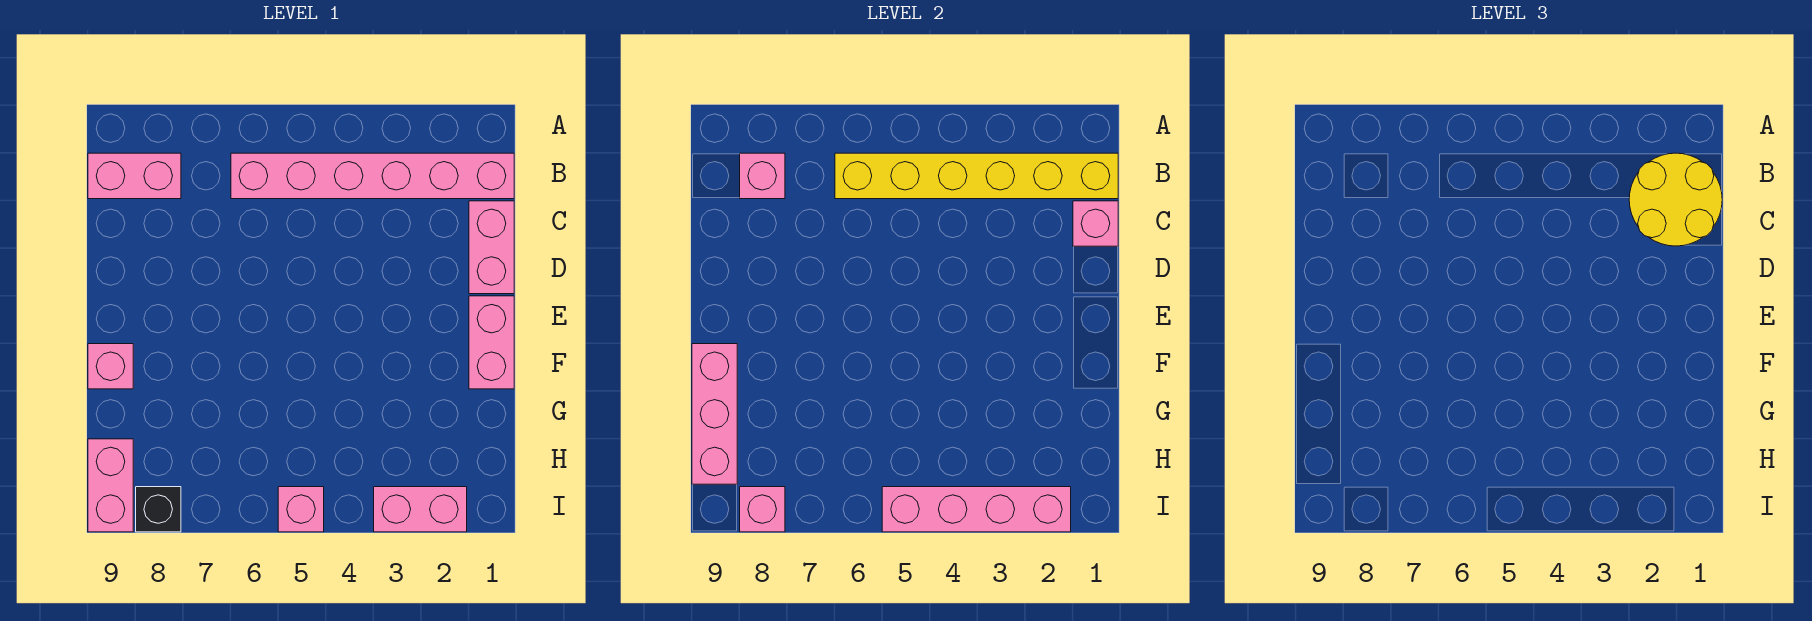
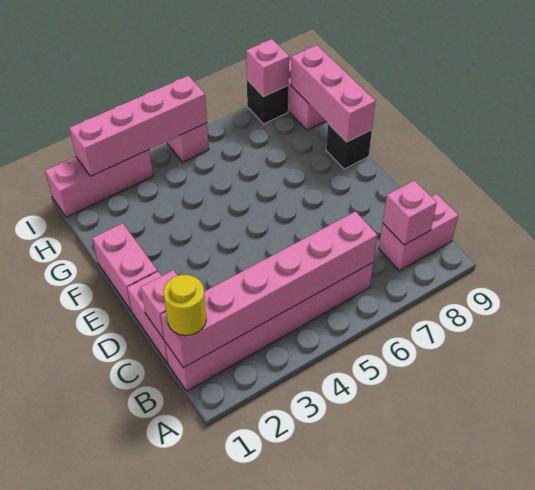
yellow 1x6 brick [835,153,1118,199] -> pink 1x6 brick [160,212,377,368]
yellow 2x2 round brick [1629,153,1722,246] -> yellow 1x1 round brick [163,275,206,336]
pink 1x1 brick [88,344,133,389] -> black 1x1 brick [326,124,372,169]
pink 1x2 brick [374,487,467,532] -> pink 1x3 brick [45,150,153,217]

